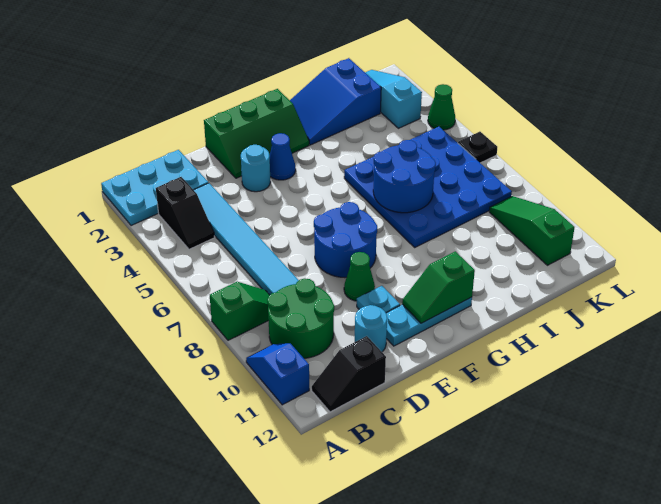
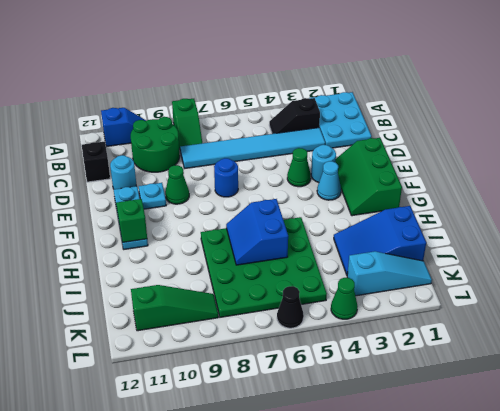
none -> green 1x1 cone [287,148,311,187]
blue 2x2 round brick [314,202,377,278] -> blue 1x1 round brick [214,158,238,197]
blue 1x1 cone [270,133,296,180] -> cyan 1x1 cone [317,161,341,200]
blue 2x3 slope [290,58,381,145] -> blue 2x3 slope turned to [334,206,426,275]
blue 4x4 plate [344,127,512,247] -> green 4x4 plate [201,217,327,317]
blue 2x2 round brick [373,140,436,213] -> blue 2x2 slope [226,199,288,265]
black 1x1 plate [458,132,497,163] -> black 1x1 cone [277,286,304,328]

